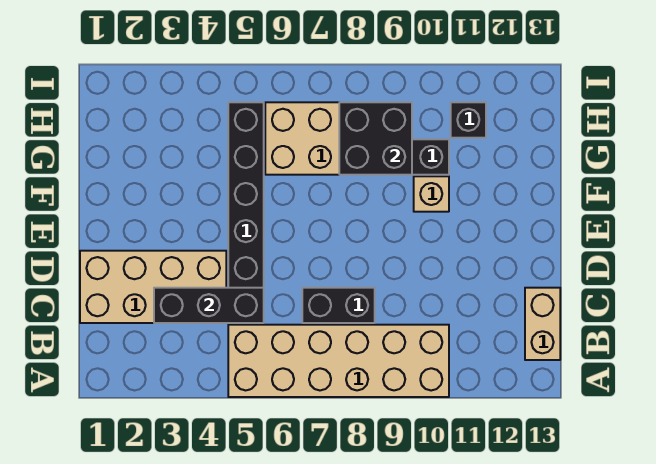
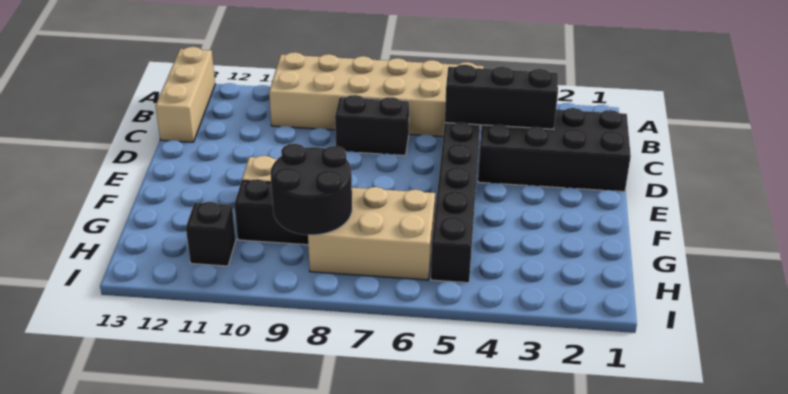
tan 1x2 brick [525,288,560,360] -> tan 1x3 brick [156,47,215,142]
tan 2x4 brick [80,251,226,323] -> black 2x4 brick [478,108,631,192]
black 2x2 brick [339,102,412,175] -> black 2x2 round brick [271,144,352,235]

